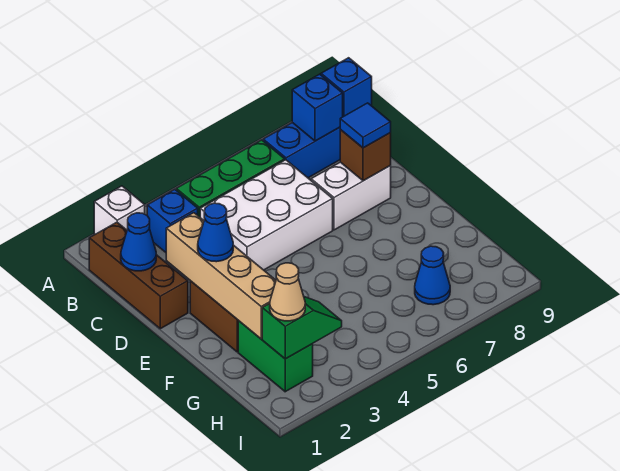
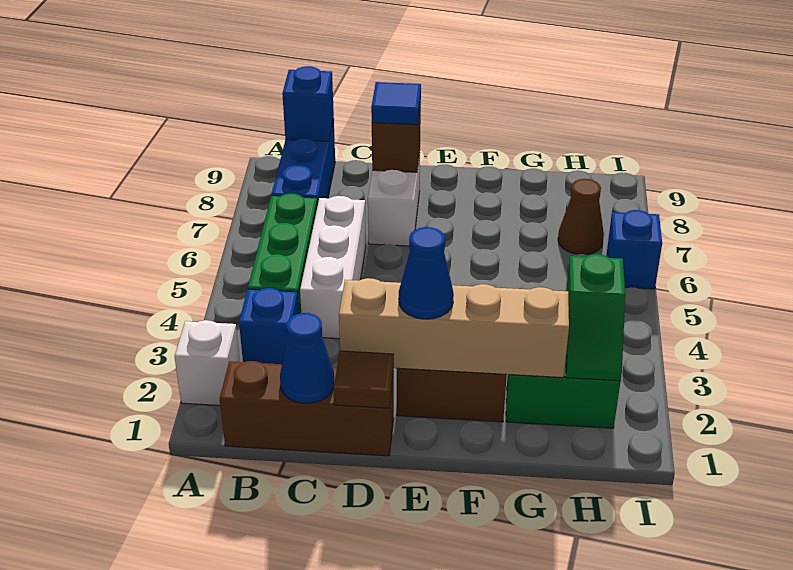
blue 1x1 brick [292,74,343,141] -> blue 1x1 brick moved to [606,210,662,289]
white 2x3 brick [200,160,333,270] -> white 1x3 brick [300,196,366,339]
none -> brown 1x1 tile [333,351,394,408]
green 1x2 slope [262,297,342,359] -> green 1x2 slope turned to [566,254,625,381]
tan 1x1 cone [270,263,305,321] -> none
blue 1x1 cone [415,246,450,305] -> brown 1x1 cone [558,179,604,254]

